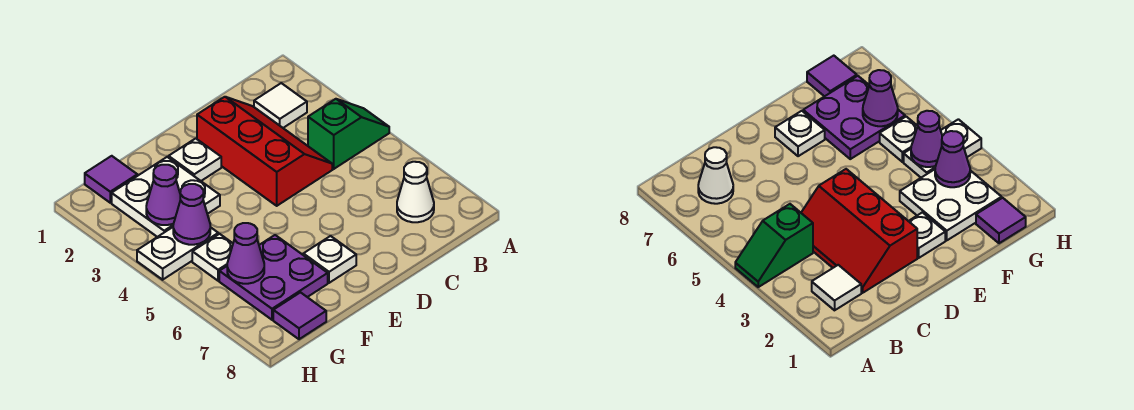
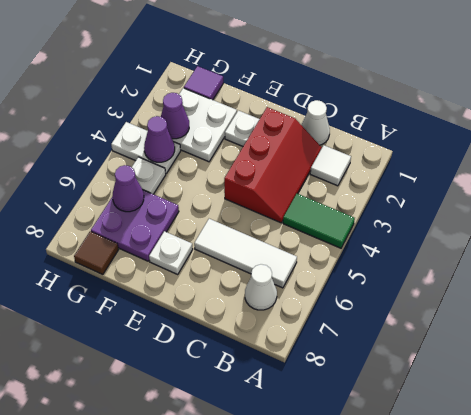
green 1x2 slope [308,99,389,169] -> green 1x2 tile [283,193,355,248]
none -> white 1x3 tile [194,219,297,288]
none -> white 1x1 cone [301,100,330,145]
purple 1x1 tile [273,293,326,339] -> brown 1x1 tile [74,231,119,275]

